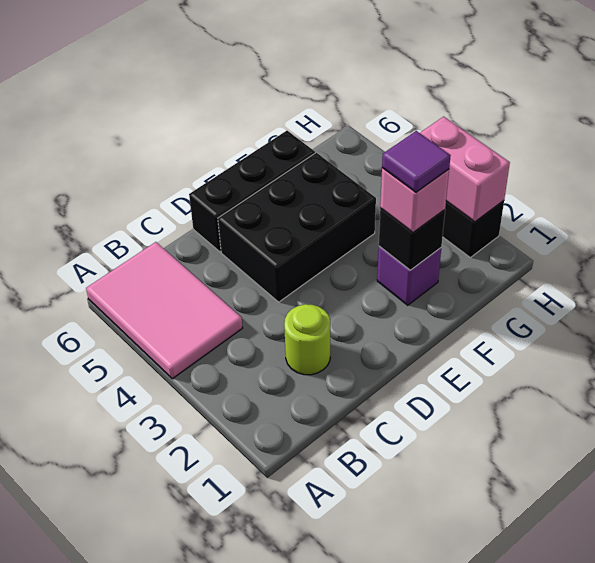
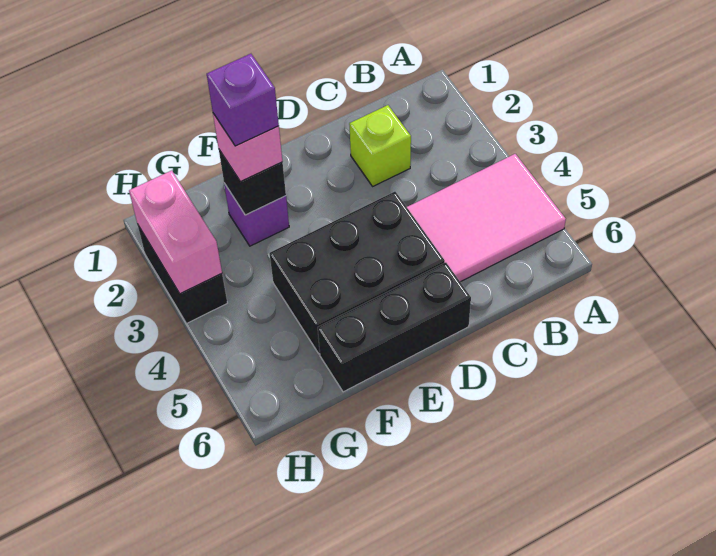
pink 2x3 tile [86,242,243,379] -> pink 2x3 tile turned to [407,154,566,282]
lime 1x1 round brick [284,304,330,375] -> lime 1x1 brick [349,105,411,186]
purple 1x1 tile [382,131,451,192] -> purple 1x1 brick [207,54,279,146]

